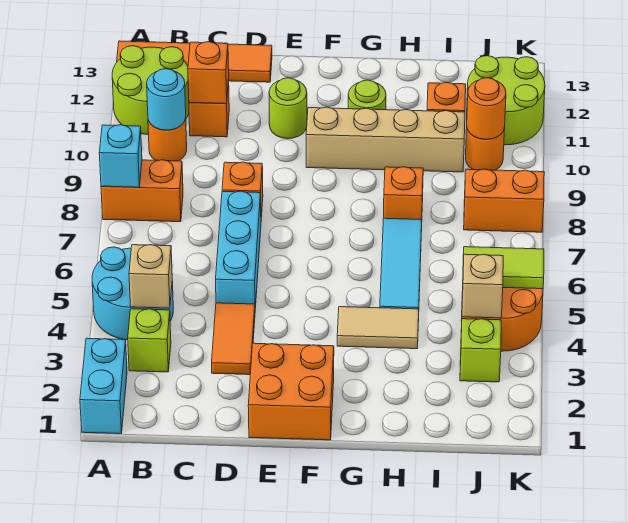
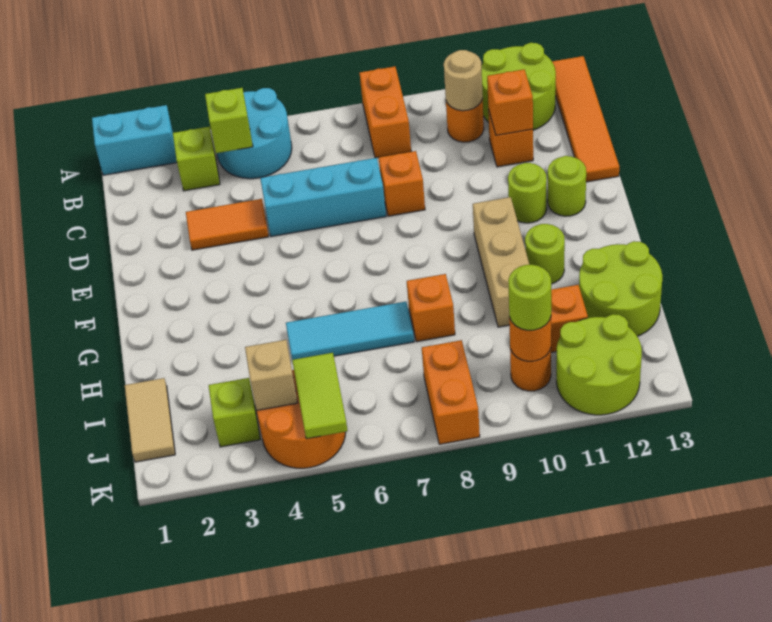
cyan 1x1 brick [99,125,142,187] -> none
tan 1x1 brick [129,245,172,308] -> lime 1x1 brick [205,88,253,153]
cyan 1x1 round brick [147,69,186,130] -> tan 1x1 round brick [444,50,483,111]
orange 2x2 brick [248,343,334,440] -> none
none -> lime 1x1 round brick [548,156,586,216]
tan 1x4 brick [306,107,465,172] -> tan 1x3 brick [473,197,529,327]
tan 1x2 tile [337,307,419,349] -> tan 1x2 tile moved to [125,378,175,462]
none -> lime 2x2 round brick [579,241,662,336]
none -> lime 1x1 round brick [508,265,551,330]

